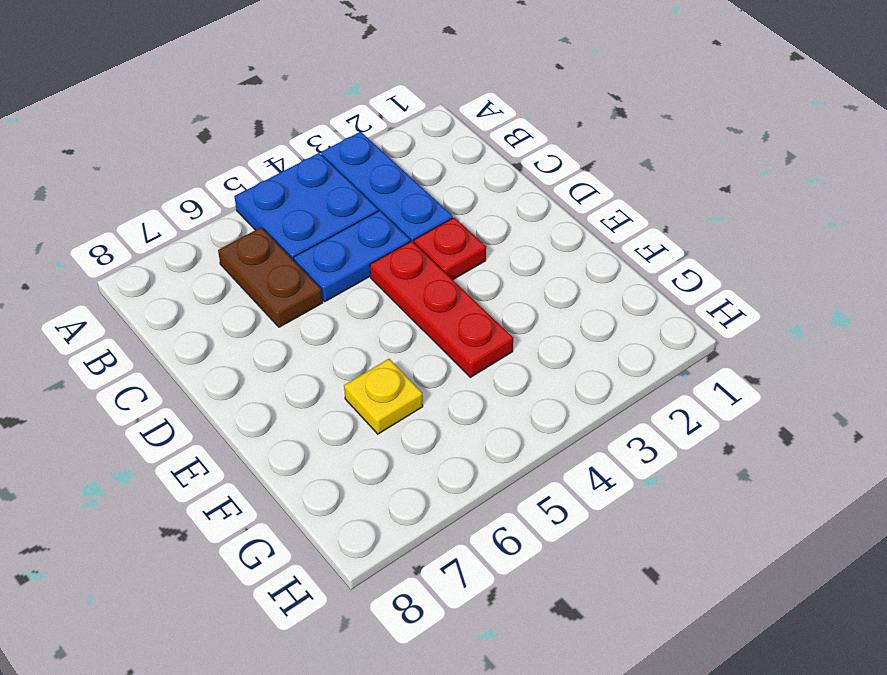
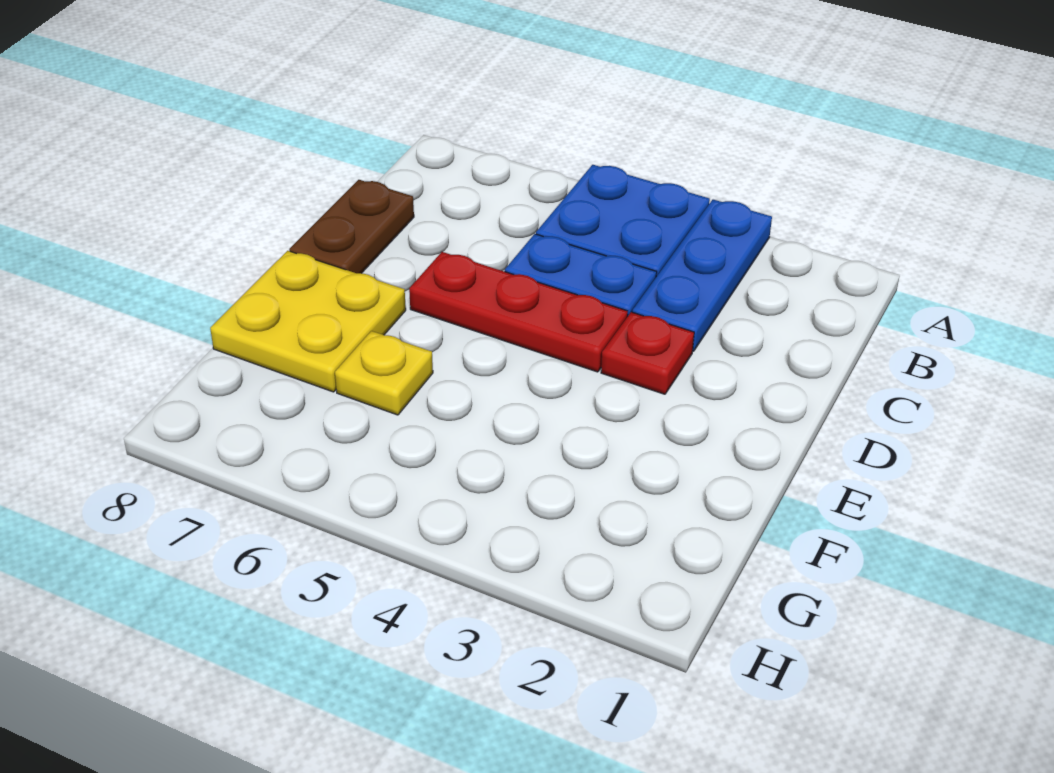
brown 1x2 plate [218,227,323,327] -> brown 1x2 plate moved to [289,180,414,273]
red 1x3 plate [370,241,513,377] -> red 1x3 plate turned to [409,252,628,372]
none -> yellow 2x2 plate [210,251,406,392]

